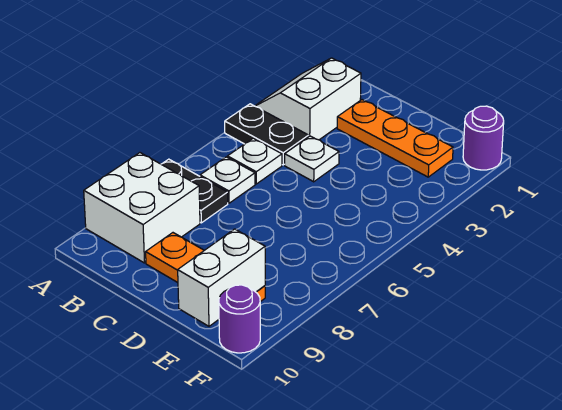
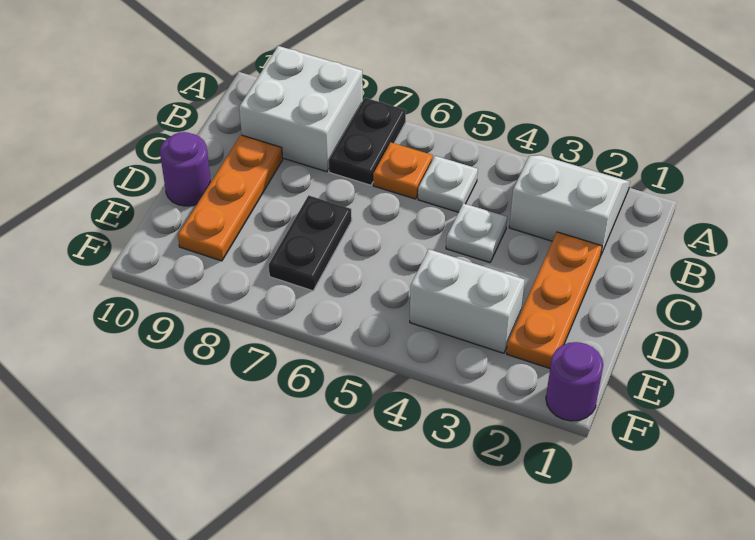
black 1x2 plate [225,104,309,165] -> black 1x2 plate moved to [269,195,352,291]
white 1x1 plate [200,157,255,203] -> orange 1x1 plate [373,142,433,199]
white 1x2 brick [178,229,265,326] -> white 1x2 brick moved to [410,249,525,353]
purple 1x1 round brick [219,285,260,353] -> purple 1x1 round brick moved to [160,132,211,206]

